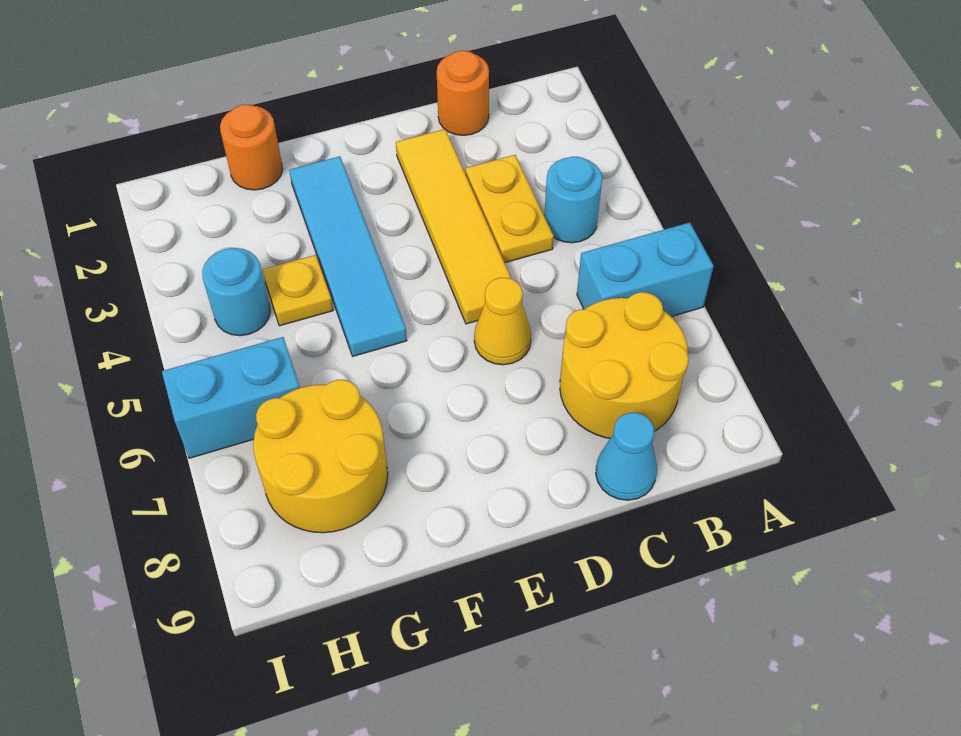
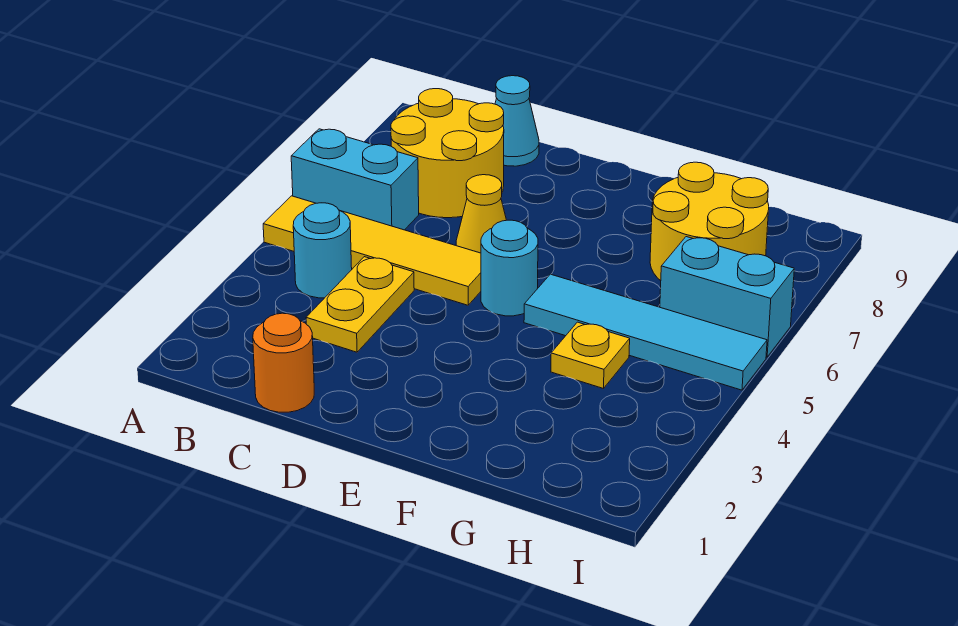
yellow 1x4 tile [396,129,511,324] -> yellow 1x4 tile turned to [263,196,481,305]
cyan 1x4 tile [289,156,407,356] -> cyan 1x4 tile turned to [524,274,767,390]
orange 1x1 round brick [220,104,283,190] -> none
cyan 1x1 round brick [202,248,270,336] -> cyan 1x1 round brick moved to [481,220,538,316]

